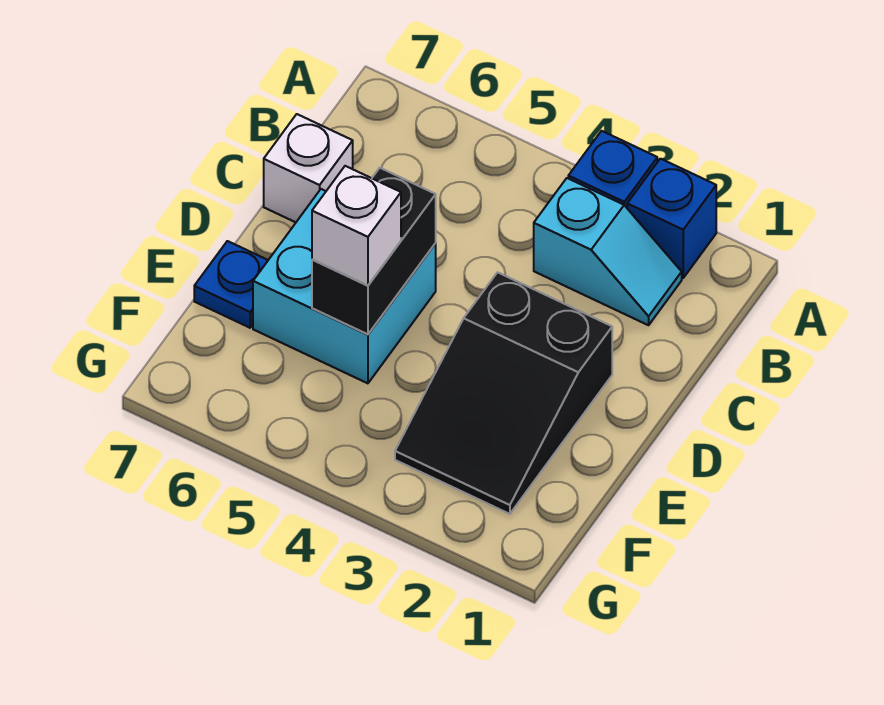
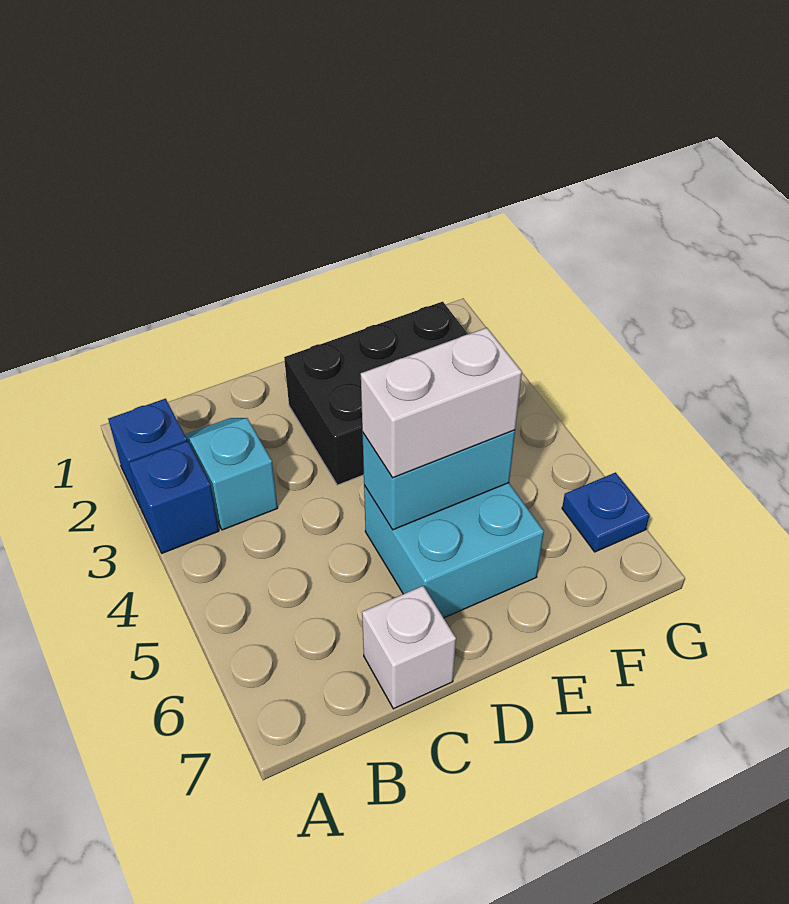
black 2x3 slope [395,272,612,514] -> black 2x3 brick [284,302,468,485]
black 1x2 brick [312,168,436,334] -> cyan 1x2 brick [362,430,515,530]
white 1x1 brick [312,166,401,285] -> white 1x2 brick [361,328,522,478]
blue 1x1 plate [194,241,268,328] -> blue 1x1 plate moved to [562,473,650,552]

